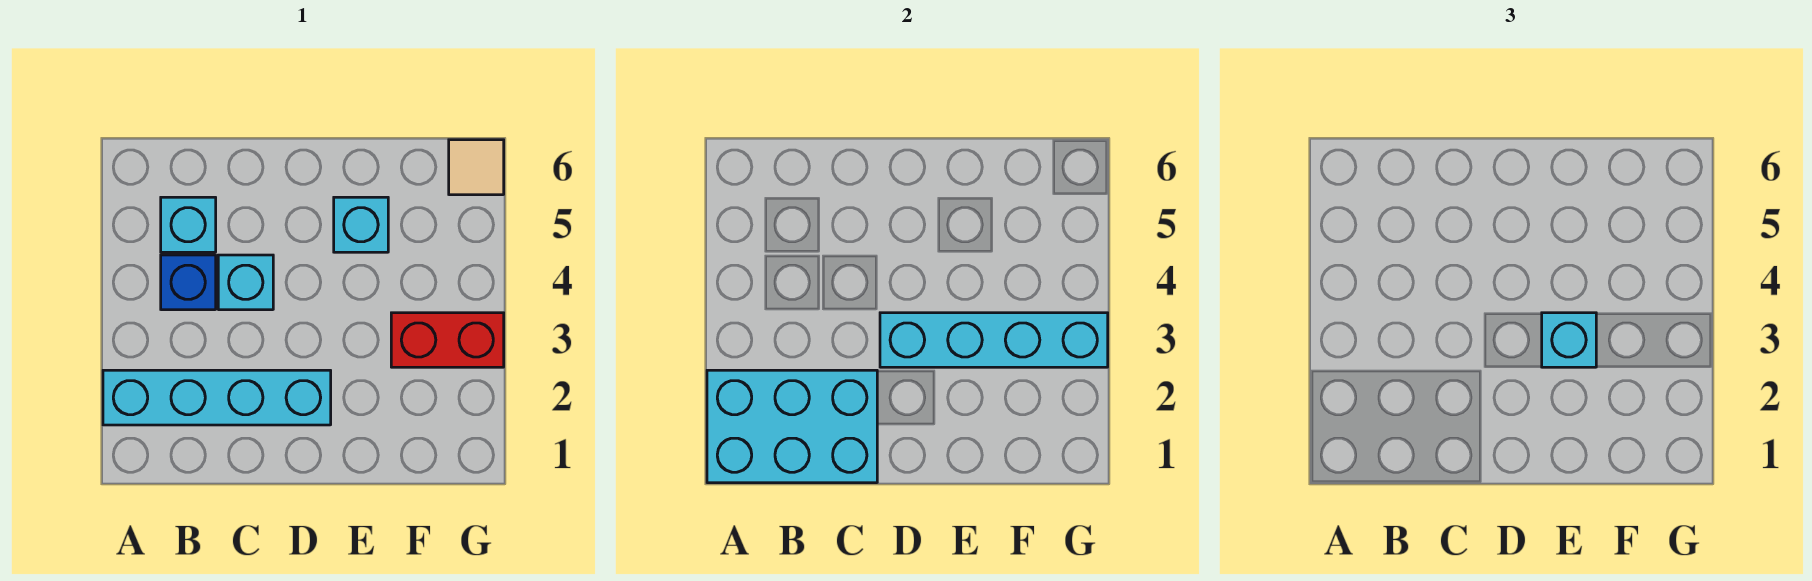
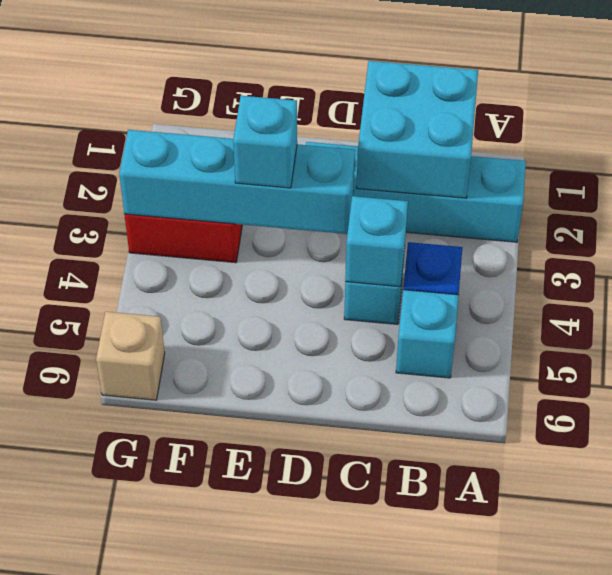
cyan 2x3 brick [707,370,877,483] -> cyan 2x2 brick [357,61,478,198]
cyan 1x1 brick [334,197,388,252] -> cyan 1x1 brick moved to [345,196,408,287]
tan 1x1 tile [449,140,504,195] -> tan 1x1 brick [96,312,165,400]

